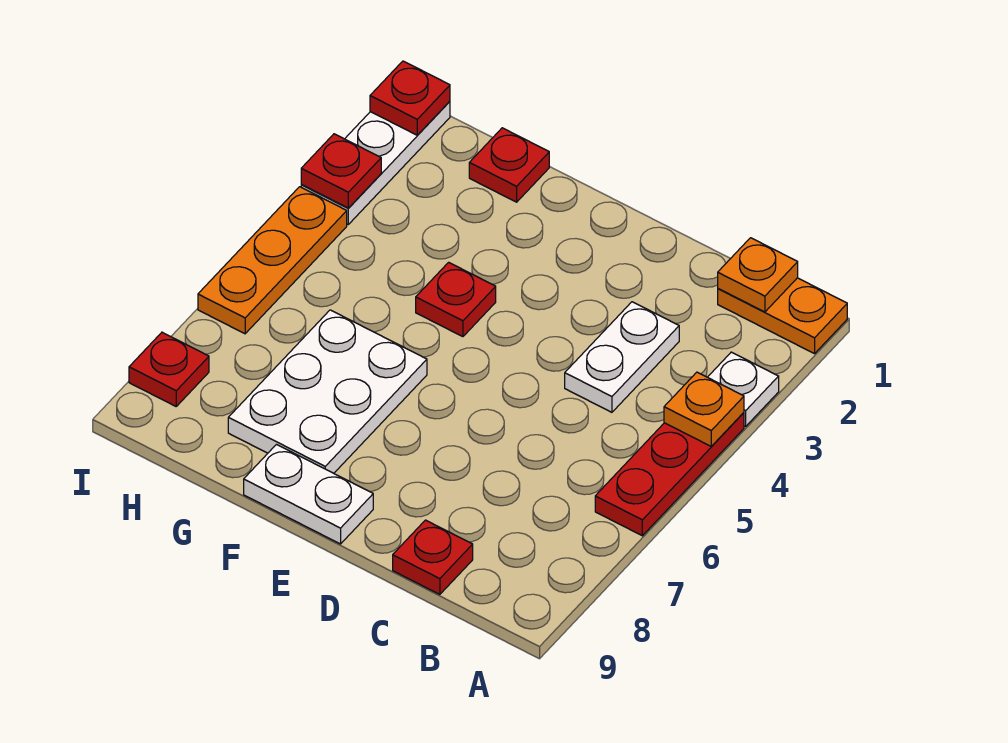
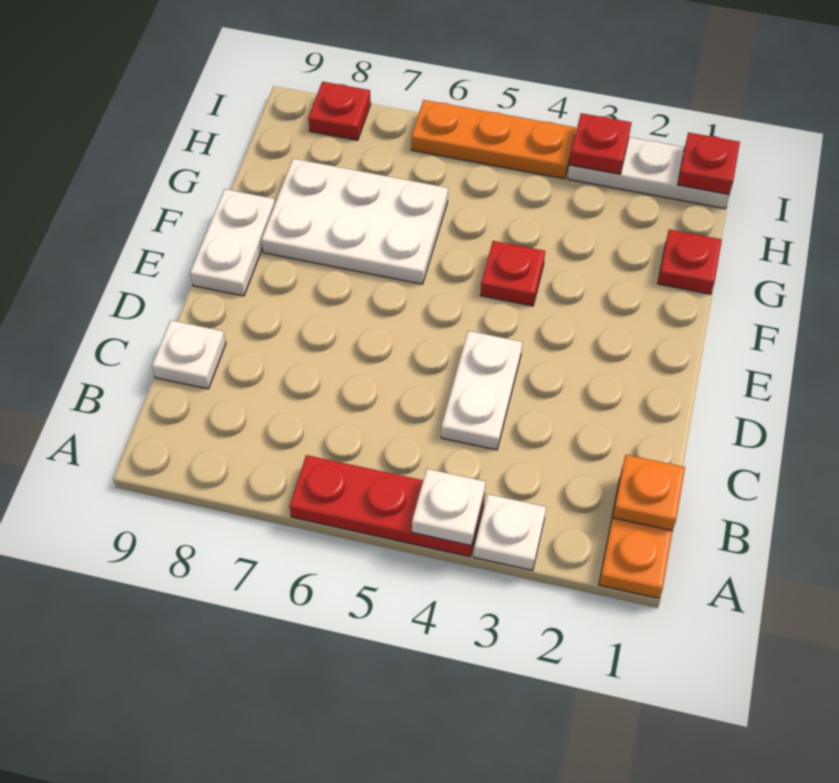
orange 1x1 plate [664,372,744,446] -> white 1x1 plate [412,469,485,546]
white 1x2 plate [565,302,679,412] -> white 1x2 plate turned to [441,331,522,450]
red 1x1 plate [393,520,473,594] -> white 1x1 plate [152,320,226,389]

